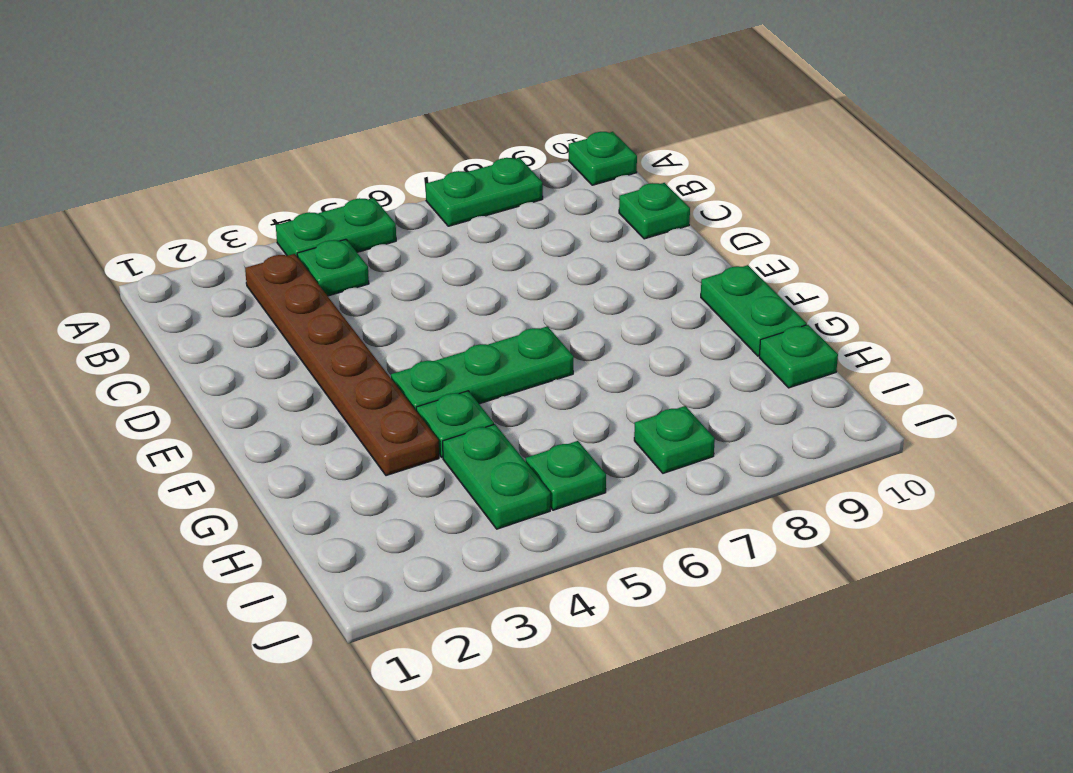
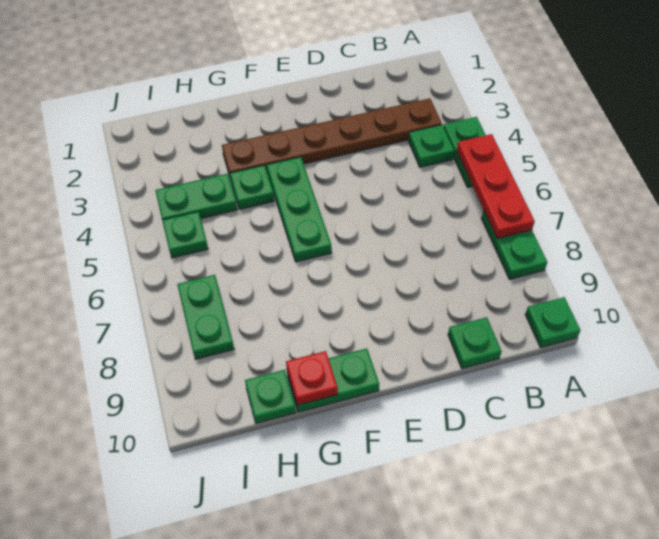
none -> red 1x3 plate [457,134,535,239]
none -> red 1x1 plate [286,351,338,405]
green 1x1 plate [634,406,715,473] -> green 1x2 plate [177,275,234,359]

